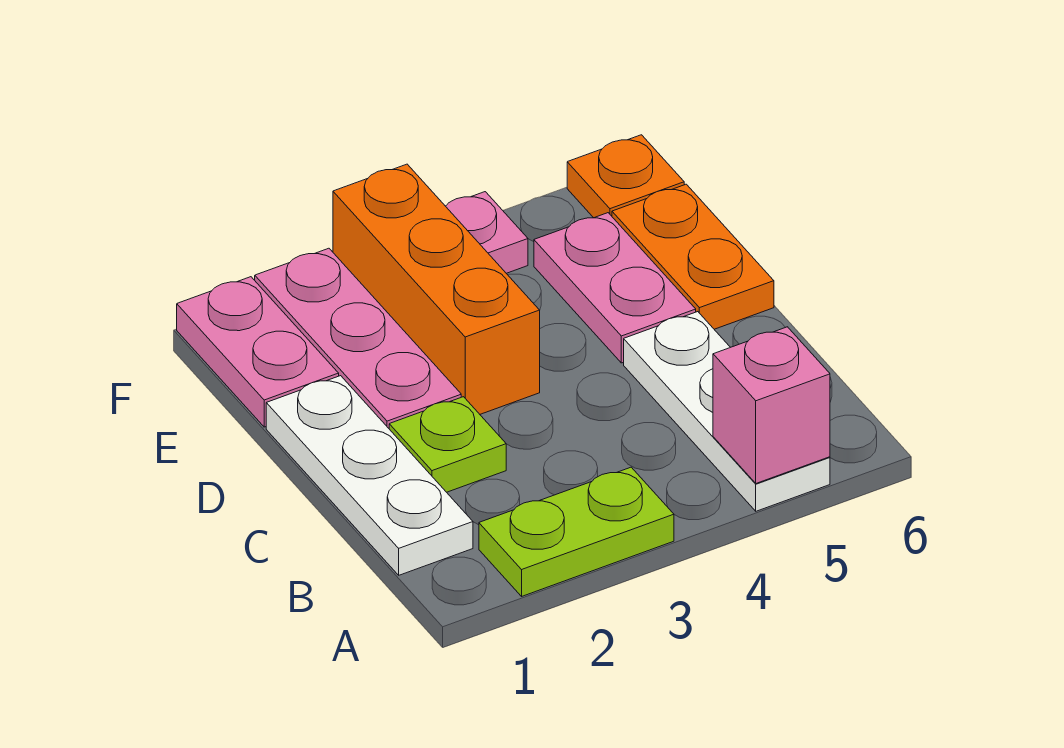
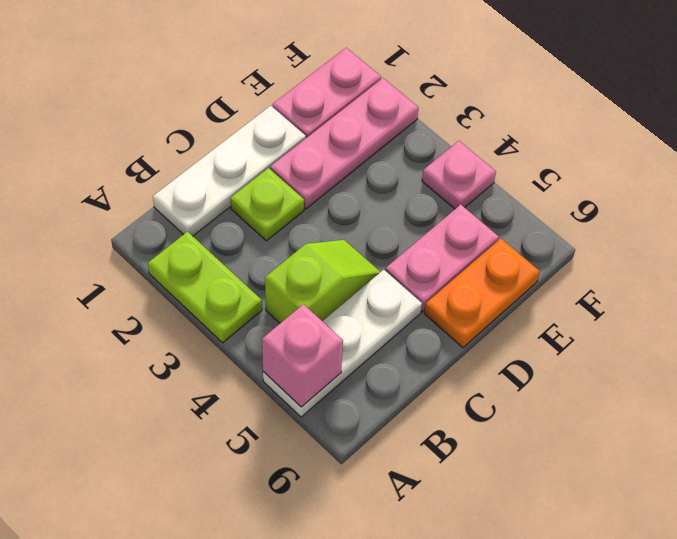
none -> lime 1x2 slope [265,240,380,323]
orange 1x3 brick [333,164,540,414] -> none
orange 1x1 plate [567,135,684,218] -> none

